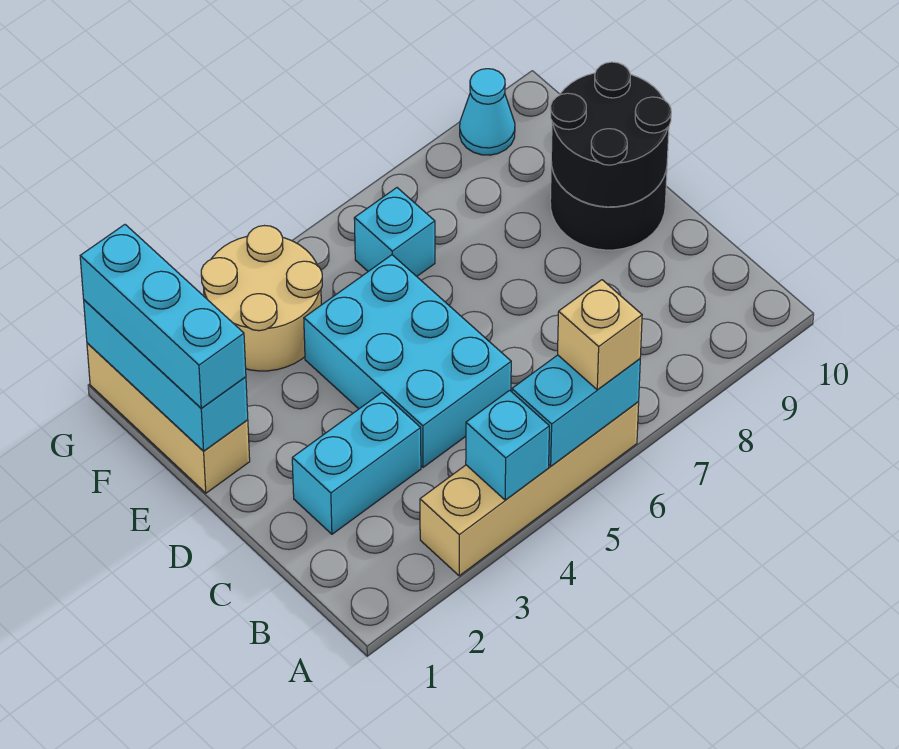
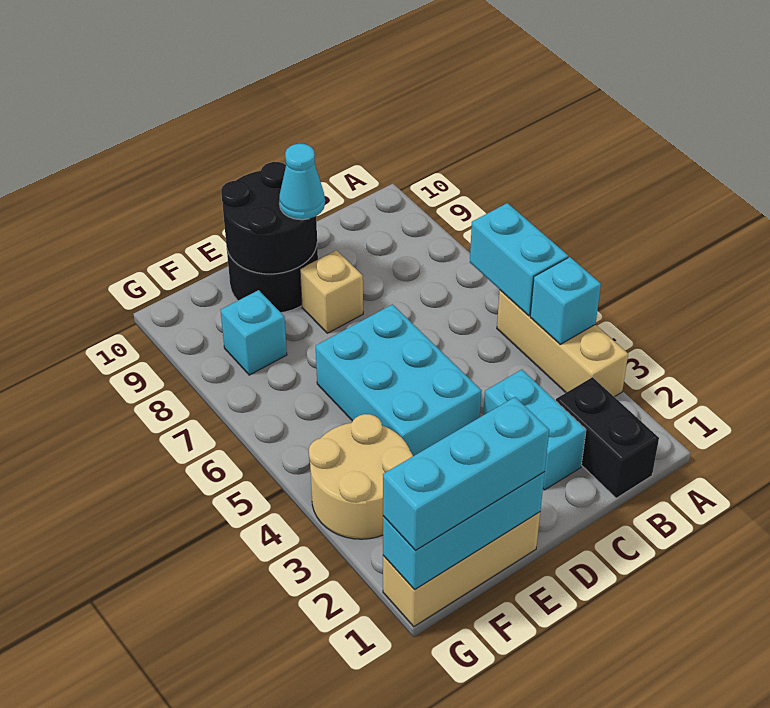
tan 1x4 brick [420,402,639,576] -> tan 1x3 brick [497,290,628,397]
tan 1x1 brick [558,280,642,390] -> tan 1x1 brick moved to [300,250,363,333]
none -> black 1x2 brick [556,377,659,498]
cyan 2x3 brick [304,255,511,467] -> cyan 2x3 brick turned to [316,304,481,456]
cyan 1x1 brick [354,188,435,276] -> cyan 1x1 brick moved to [221,290,287,375]
cyan 1x1 cone [460,69,515,155] -> cyan 1x1 cone moved to [279,144,325,220]

